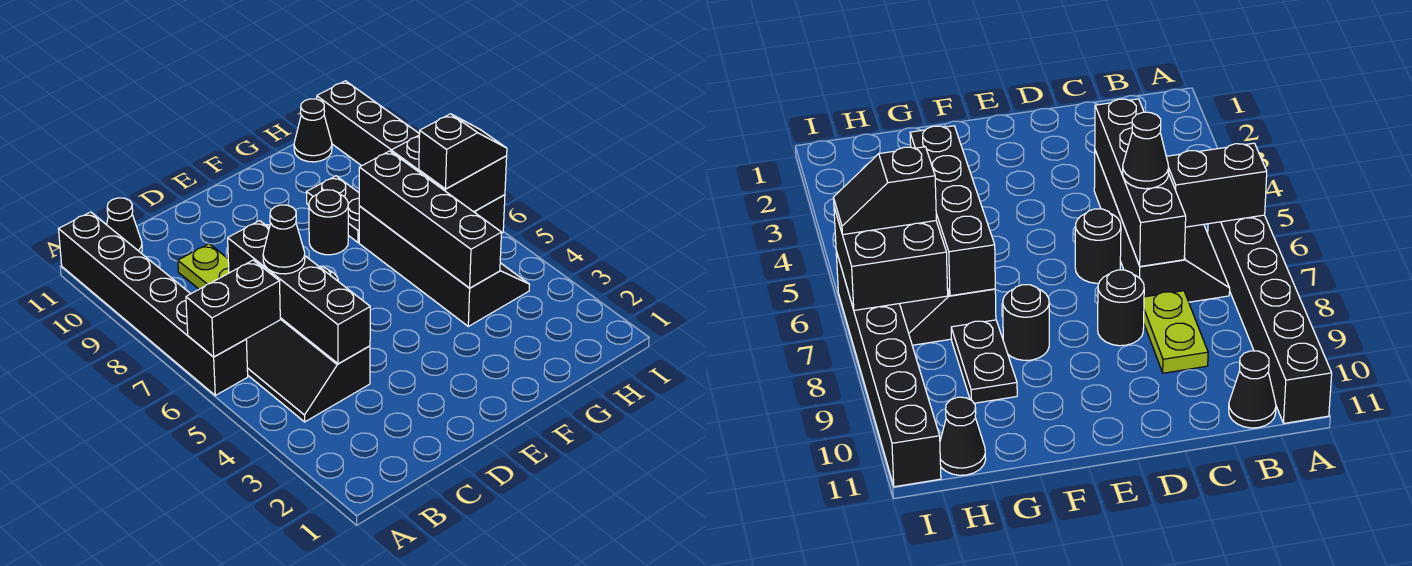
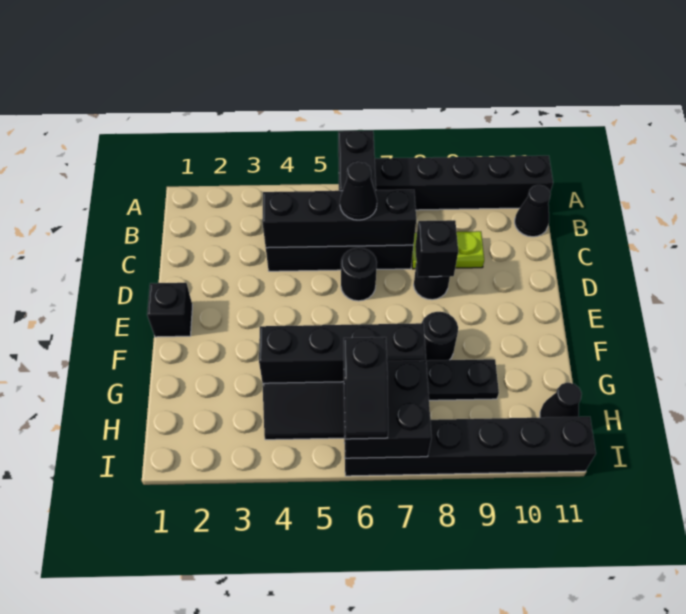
none -> black 1x1 brick [415,220,458,277]
none -> black 1x1 brick [147,283,192,337]

